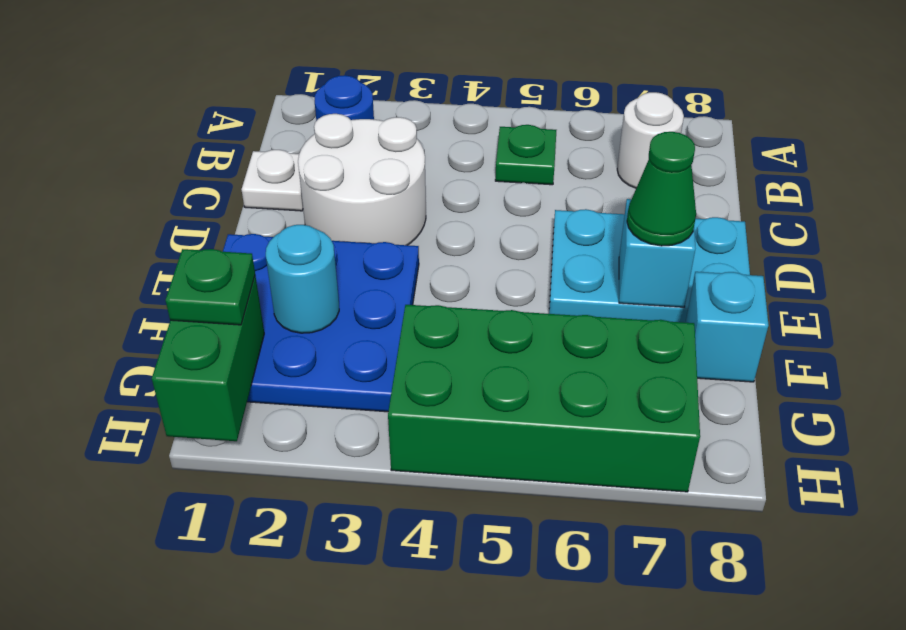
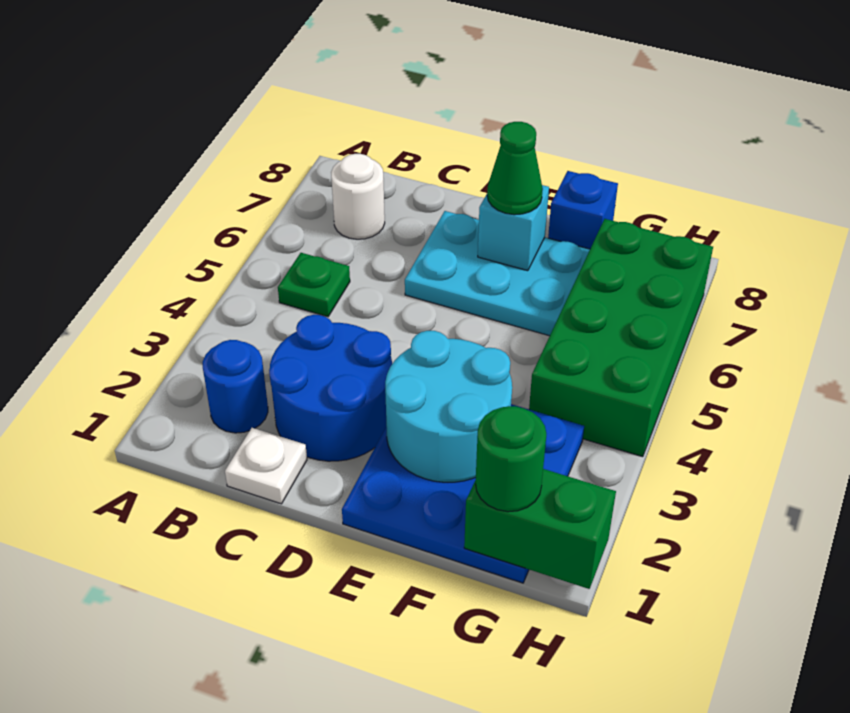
white 2x2 round brick [298,114,426,245] -> blue 2x2 round brick [269,315,392,461]
cyan 2x3 plate [549,209,750,323] -> cyan 2x3 plate turned to [405,211,590,336]
cyan 1x1 round brick [266,225,339,333] -> cyan 2x2 round brick [385,331,512,482]
cyan 1x1 brick [686,272,768,382] -> blue 1x1 brick [548,171,618,249]
green 1x1 plate [166,249,255,325] -> green 1x1 round brick [476,406,546,512]

